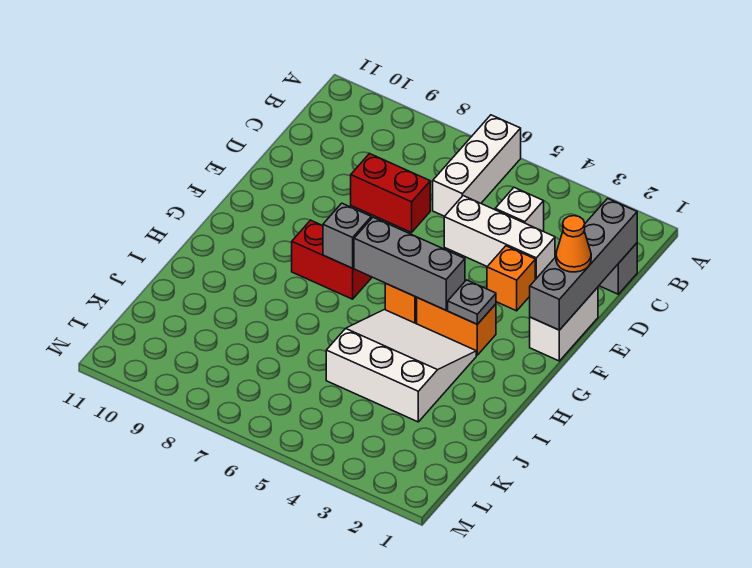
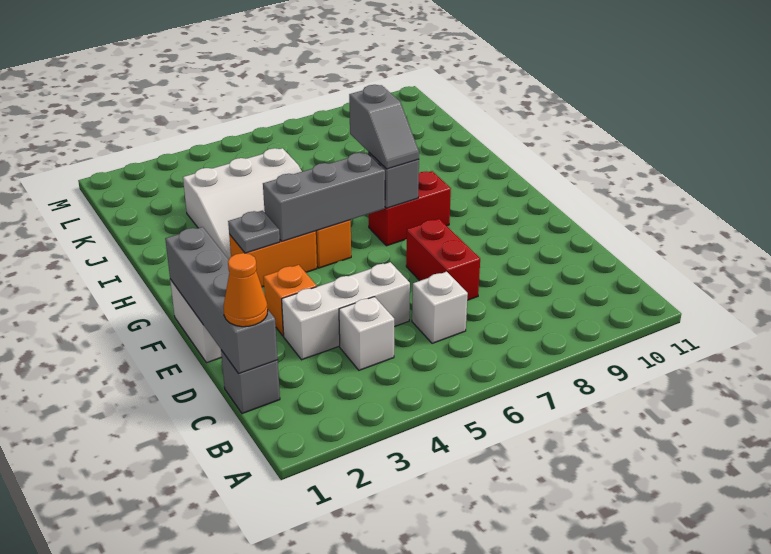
white 1x3 brick [433,115,521,216] -> white 1x1 brick [412,272,468,343]
red 1x2 brick [351,153,430,232] -> red 1x2 brick turned to [406,219,480,300]
orange 1x1 cone [556,216,591,272] -> orange 1x1 cone moved to [224,253,268,327]
none -> grey 1x2 slope [349,85,419,169]

